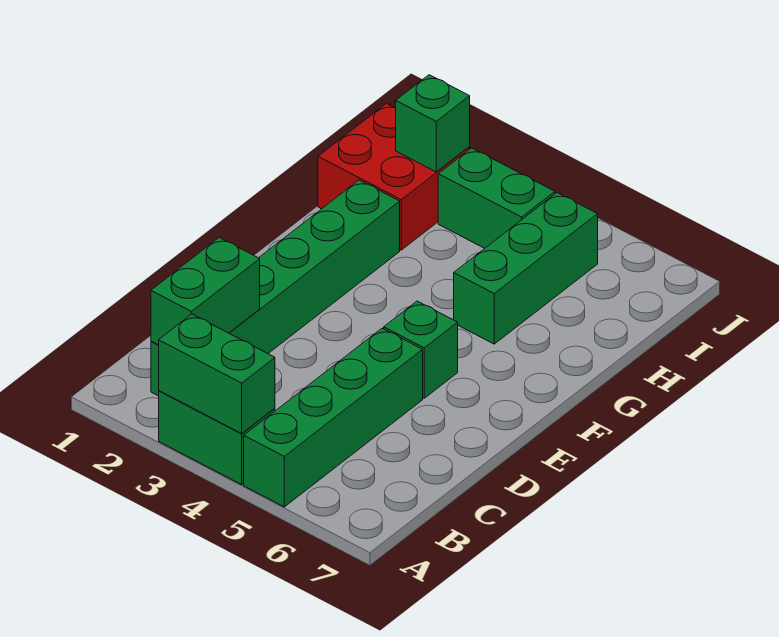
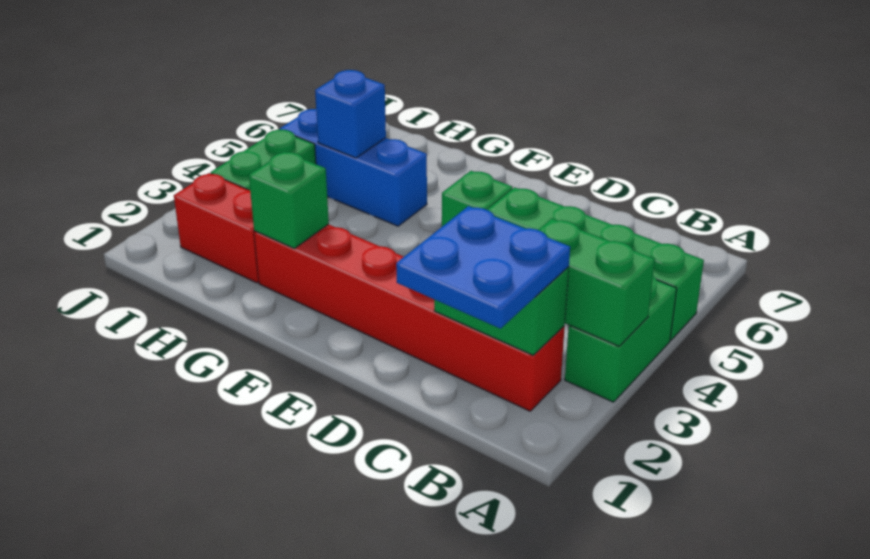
green 1x2 brick [159,314,275,433] -> green 1x2 brick turned to [539,219,655,346]
none -> blue 2x2 plate [396,206,570,329]
green 1x6 brick [151,180,400,396] -> red 1x6 brick [254,224,565,411]
green 1x3 brick [454,193,598,344] -> blue 1x3 brick [280,109,427,226]
red 2x2 brick [318,104,470,250] -> red 1x2 brick [174,173,259,283]
none -> blue 1x1 brick [315,70,386,158]
green 1x1 brick [396,75,470,172] -> green 1x1 brick moved to [249,152,329,248]

